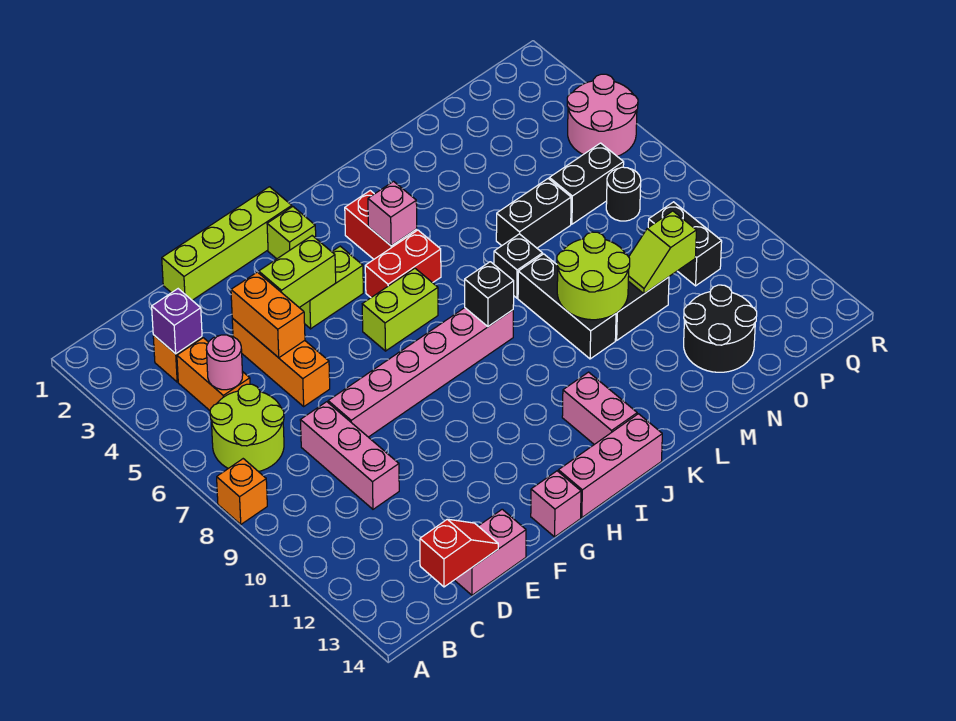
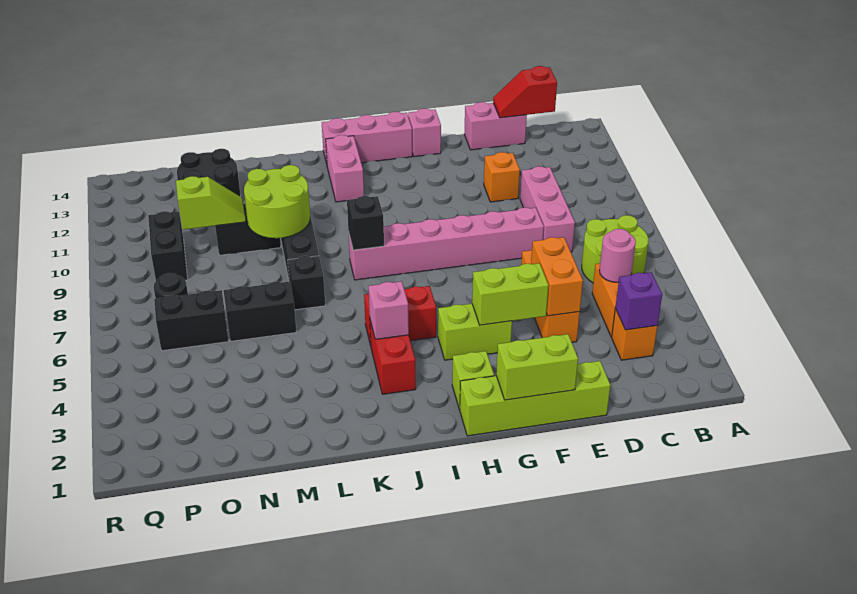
orange 1x1 brick [217,459,267,524] -> orange 1x1 brick moved to [484,152,520,202]
lime 1x2 brick [362,268,438,351] -> lime 1x2 brick moved to [496,334,578,400]
pink 2x2 round brick [567,74,638,156] -> none

